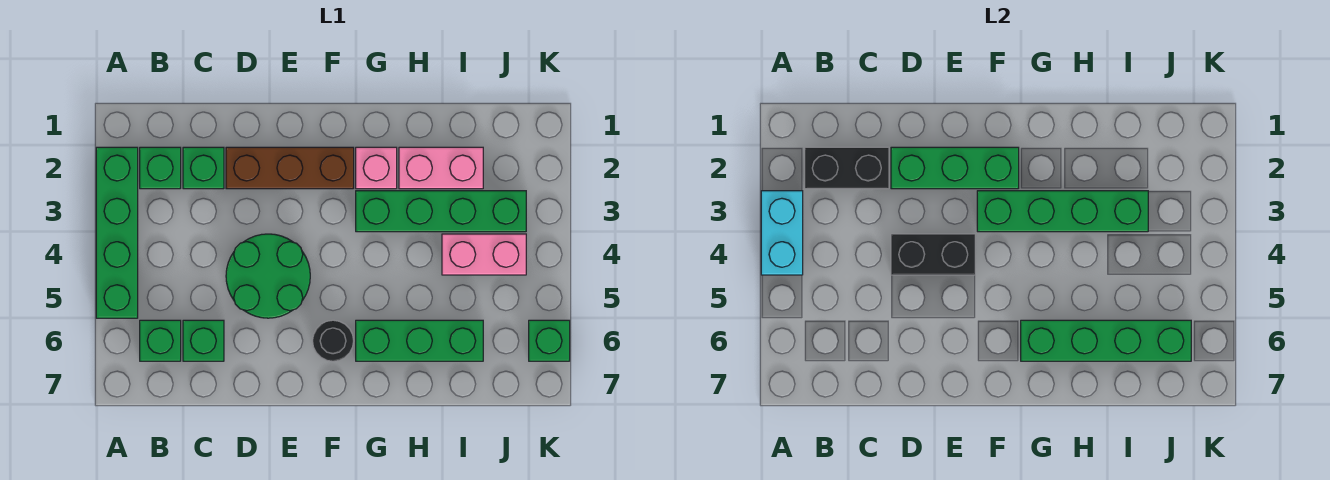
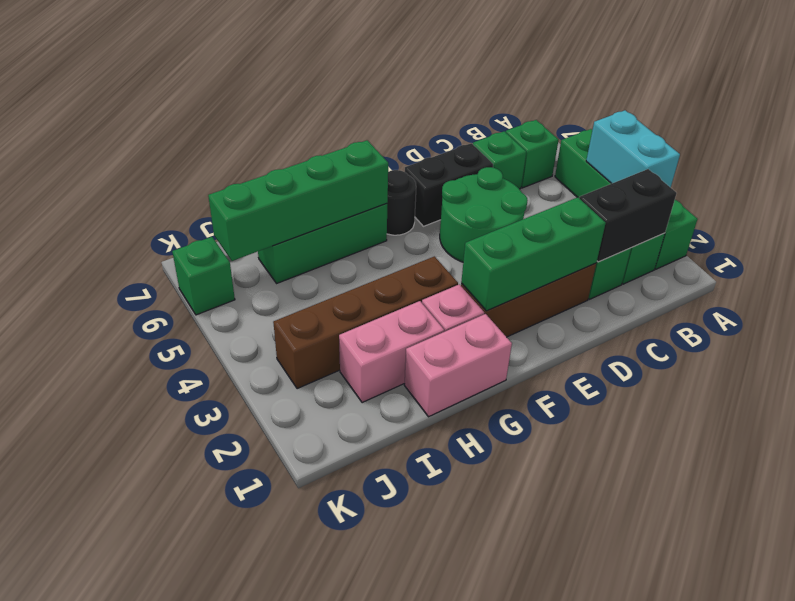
black 1x2 brick [891,234,975,275] -> black 1x2 brick moved to [405,143,493,226]
green 1x4 brick [977,191,1148,232] -> none
green 1x4 brick [356,191,526,232] -> brown 1x4 brick [273,256,458,389]
pink 1x2 brick [442,234,526,275] -> pink 1x2 brick moved to [404,314,512,417]

